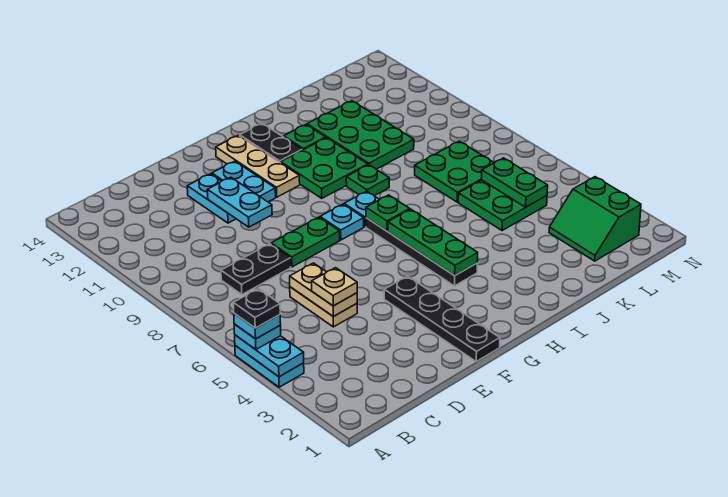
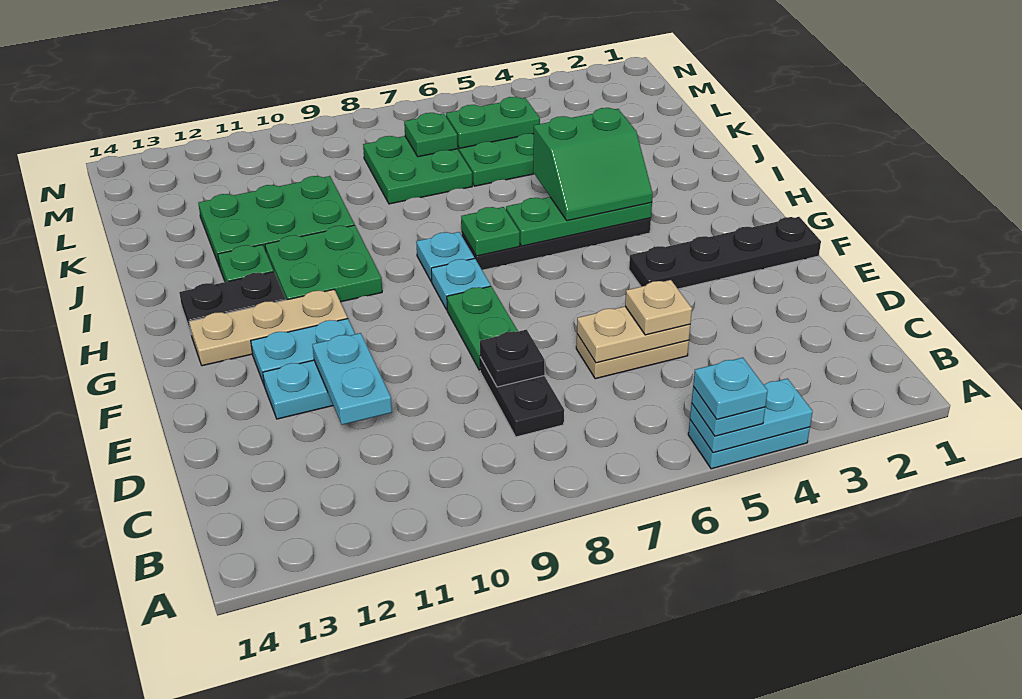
black 1x1 plate [233,289,280,328] -> black 1x1 plate moved to [480,330,545,387]
cyan 1x2 plate [208,177,272,227] -> cyan 1x2 plate turned to [312,333,392,425]
green 1x1 plate [346,165,389,196] -> green 1x1 plate moved to [404,113,458,157]
green 2x2 slope [549,177,641,261] -> green 2x2 slope moved to [533,108,653,221]

